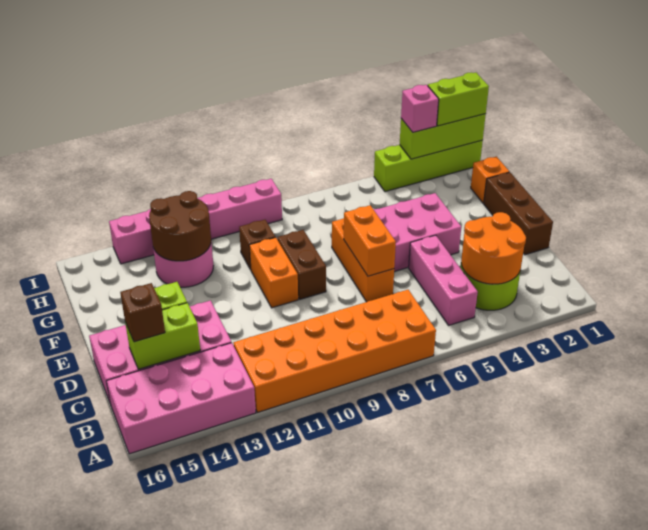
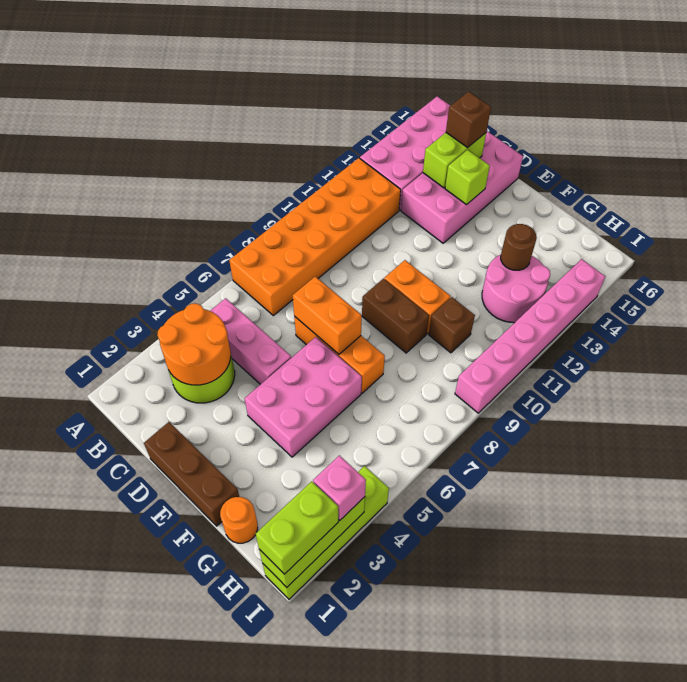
orange 1x1 brick [471,156,509,203] -> orange 1x1 round brick [220,497,258,543]
brown 2x2 round brick [149,191,211,261] -> brown 1x1 round brick [501,224,537,270]

